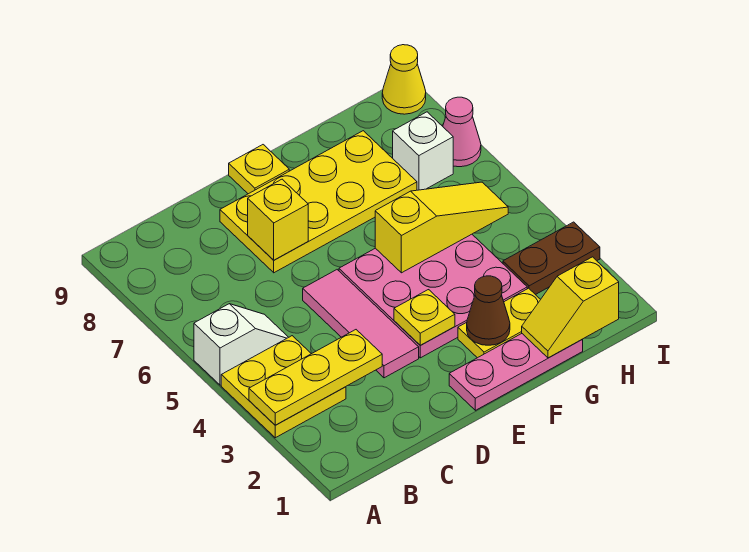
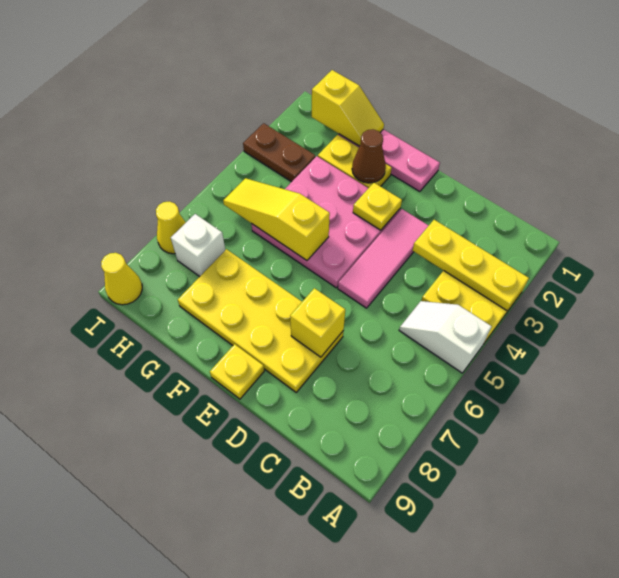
pink 1x1 cone [443,97,481,167] -> yellow 1x1 cone [156,201,186,254]

